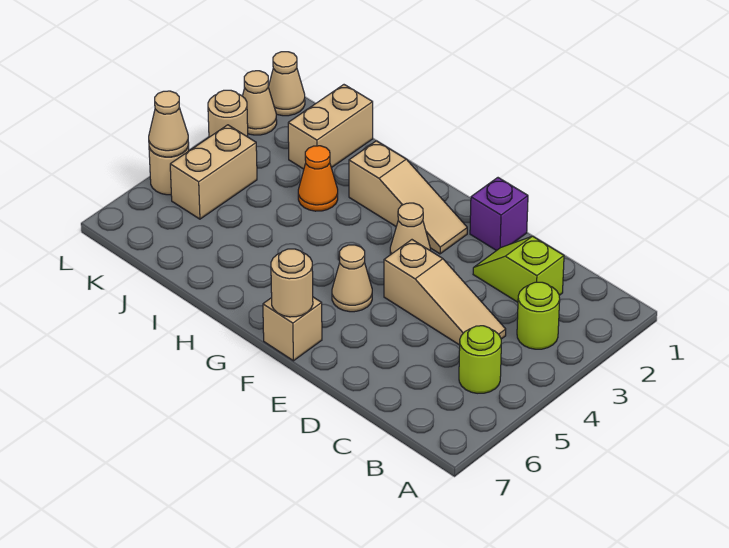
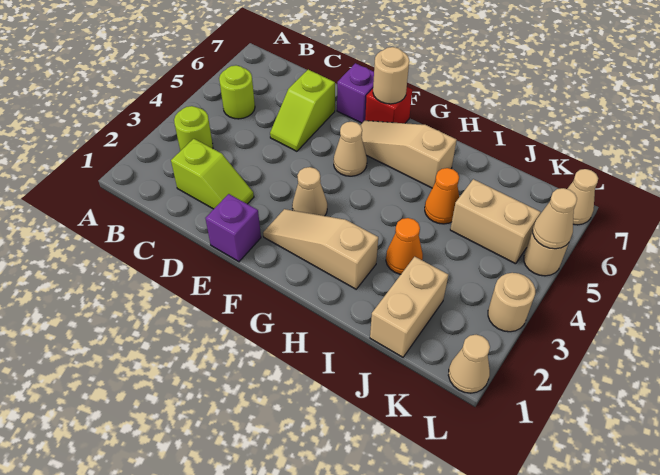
tan 1x3 slope [384,240,506,345] -> tan 1x3 slope moved to [360,121,457,188]
none -> lime 1x2 slope [270,70,335,151]
none -> purple 1x1 brick [337,63,374,123]
tan 1x1 brick [263,297,322,361] -> red 1x1 brick [365,87,412,123]
none -> orange 1x1 cone [425,168,459,224]
tan 1x2 brick [170,125,257,219] -> tan 1x2 brick turned to [450,179,541,264]
tan 1x1 cone [243,71,277,135] -> tan 1x1 cone moved to [568,169,598,225]

